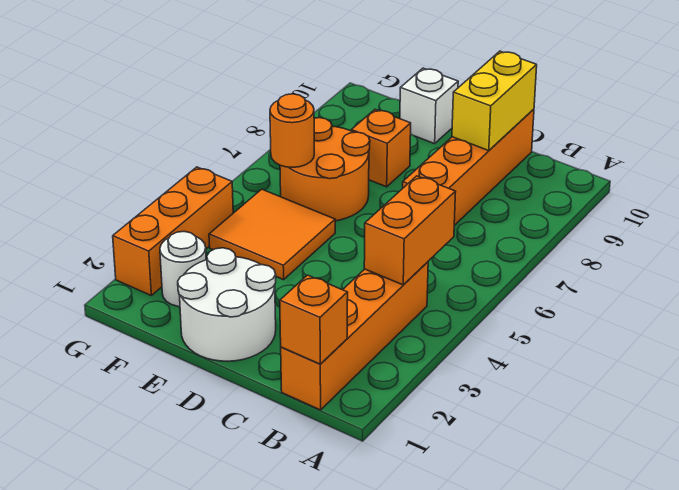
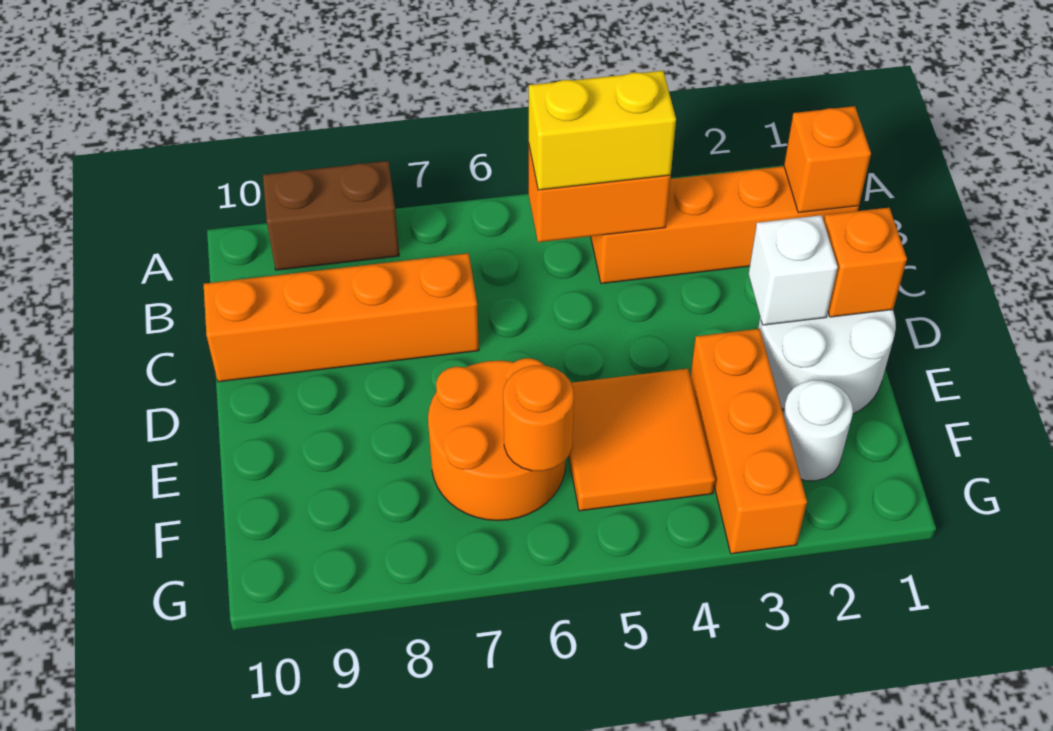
none -> brown 1x2 brick [263,161,399,270]
yellow 1x2 brick [452,51,537,151] -> yellow 1x2 brick moved to [529,71,676,190]
orange 1x1 brick [351,109,411,187] -> orange 1x1 brick moved to [824,208,907,317]
white 1x1 brick [400,68,458,144] -> white 1x1 brick moved to [749,215,838,325]
orange 1x3 brick [113,167,233,295] -> orange 1x3 brick turned to [690,329,807,554]

